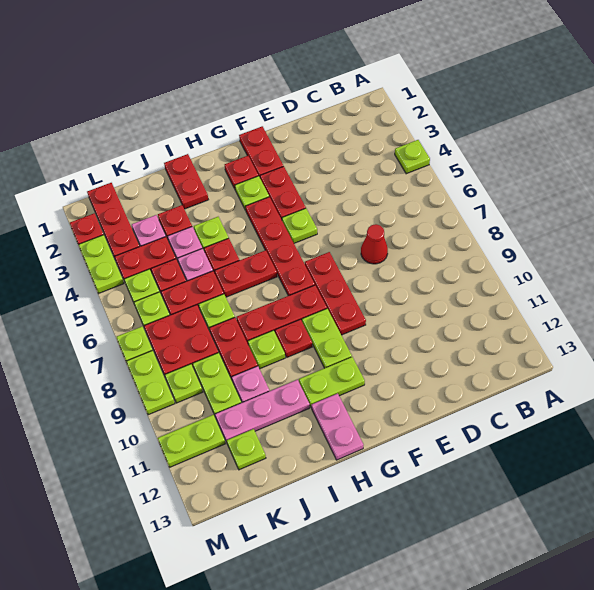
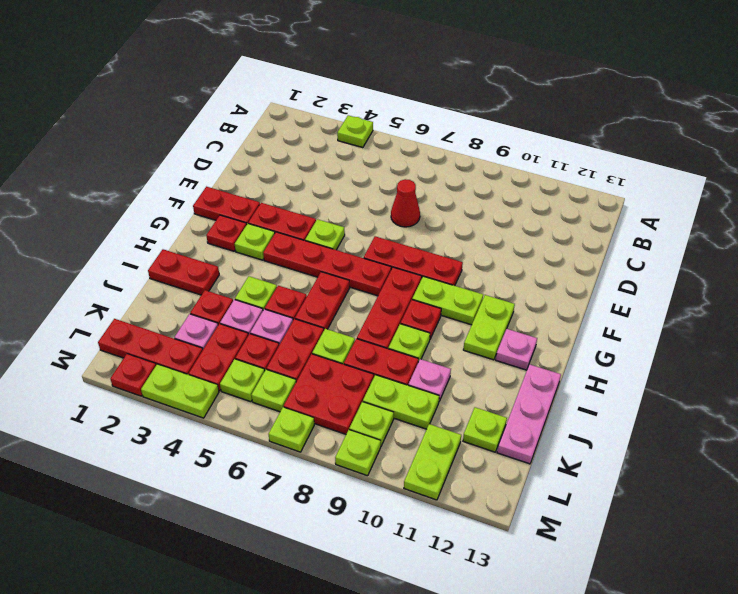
pink 1x2 plate [311,393,363,460] -> pink 1x1 plate [496,329,537,370]
pink 1x3 plate [215,380,310,442] -> pink 1x3 plate moved to [497,364,561,464]
lime 1x2 plate [126,350,175,415] -> lime 1x1 plate [335,430,381,476]

